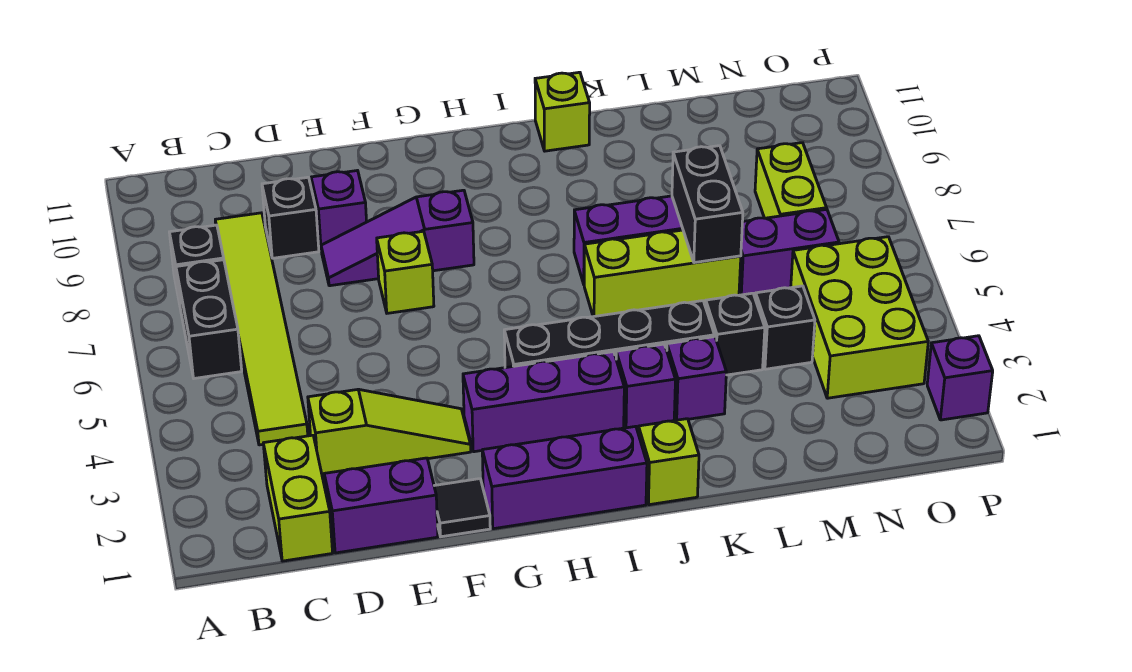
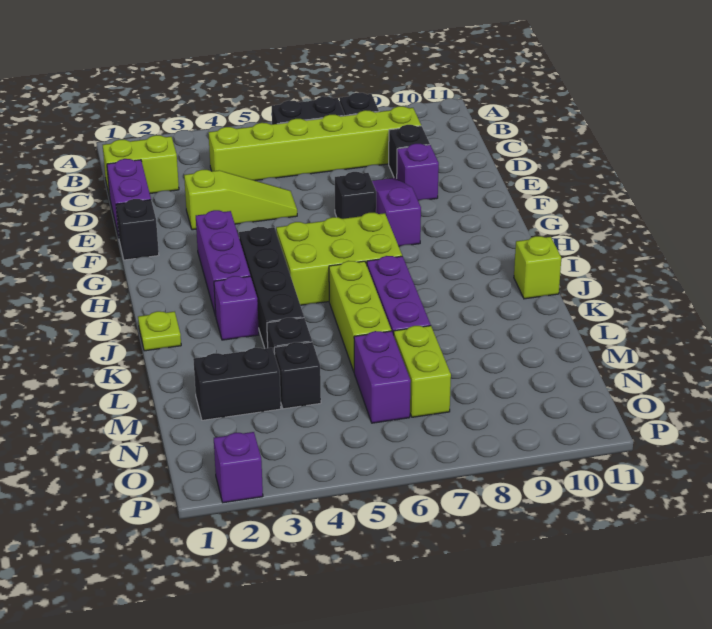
lime 1x6 tile [215,213,308,445] -> lime 1x6 brick [208,106,421,181]
lime 1x3 slope [308,389,471,475] -> lime 1x3 slope turned to [184,170,297,230]
black 1x1 tile [434,479,490,537] -> black 1x1 brick [116,199,159,260]
lime 1x1 brick [377,231,434,313] -> black 1x1 brick [335,172,376,219]
purple 1x3 brick [482,426,647,529] -> none
lime 1x1 brick [638,419,699,505] -> lime 1x1 plate [138,311,181,351]
purple 1x1 brick [667,337,726,420] -> none
black 1x2 brick [672,146,743,263] -> black 1x2 brick moved to [193,348,281,420]
lime 2x3 brick [791,237,928,398] -> lime 2x3 brick moved to [276,213,402,305]
lime 1x2 brick [755,143,827,218] -> lime 1x2 brick turned to [394,326,451,417]

